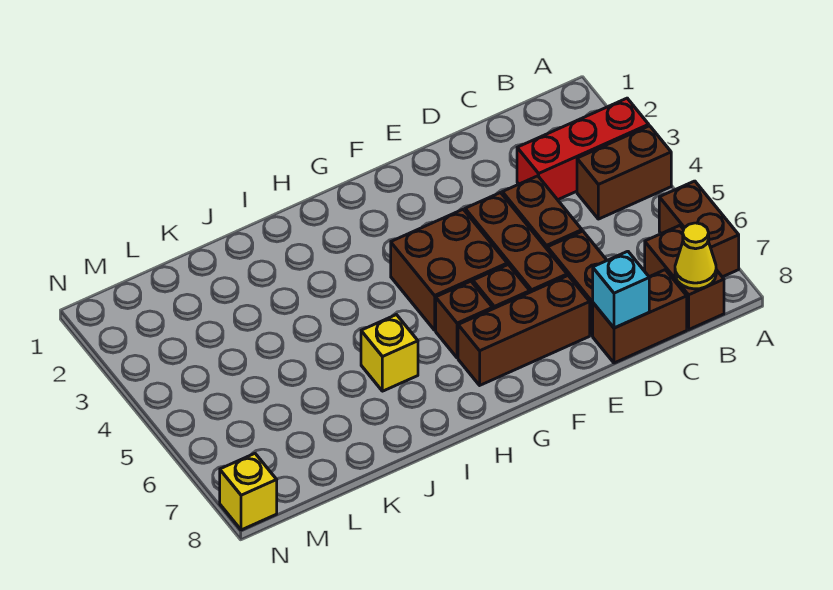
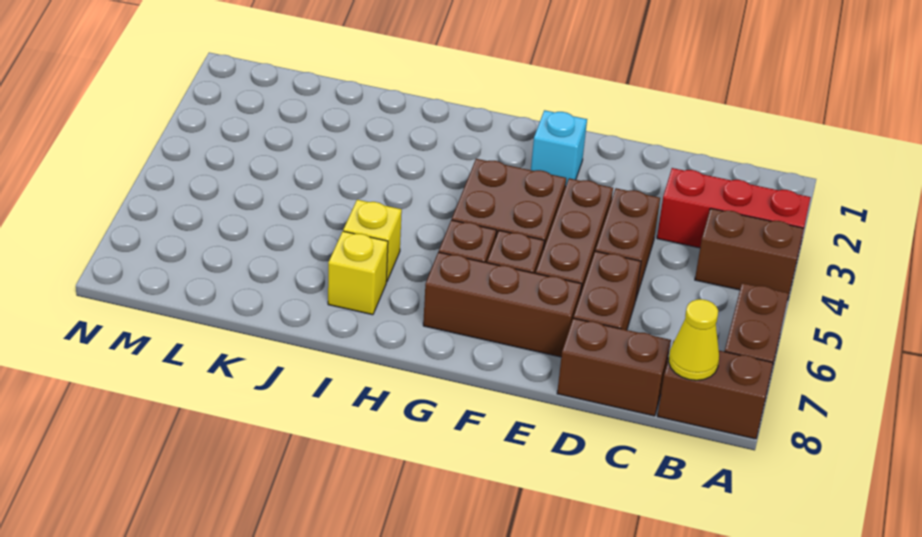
brown 1x2 brick [645,225,724,329] -> brown 1x2 brick turned to [657,341,773,439]
cyan 1x1 brick [593,251,649,328] -> cyan 1x1 brick moved to [531,110,587,185]
yellow 1x1 brick [220,454,277,530] -> yellow 1x1 brick moved to [328,231,388,315]

